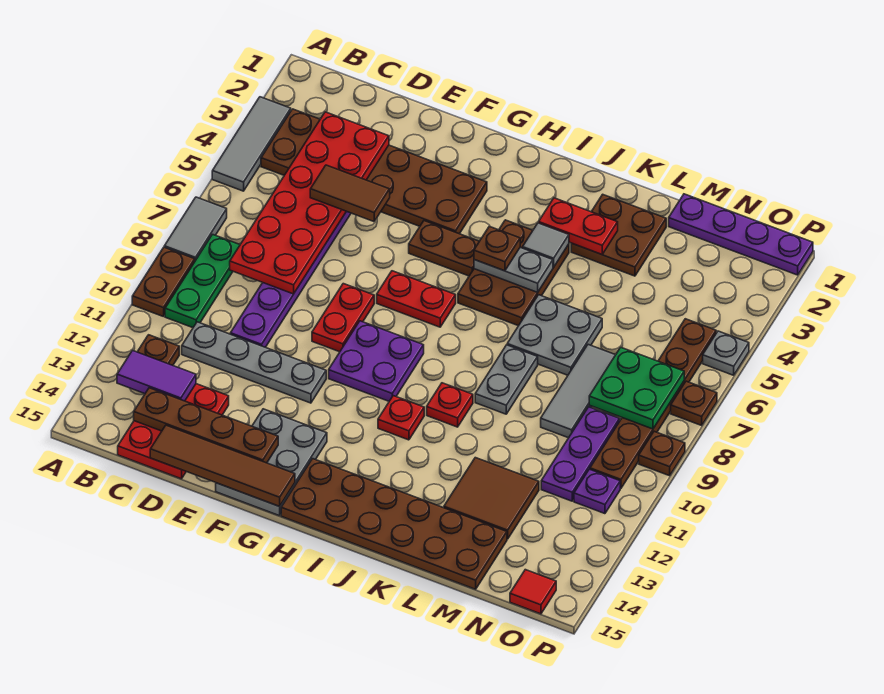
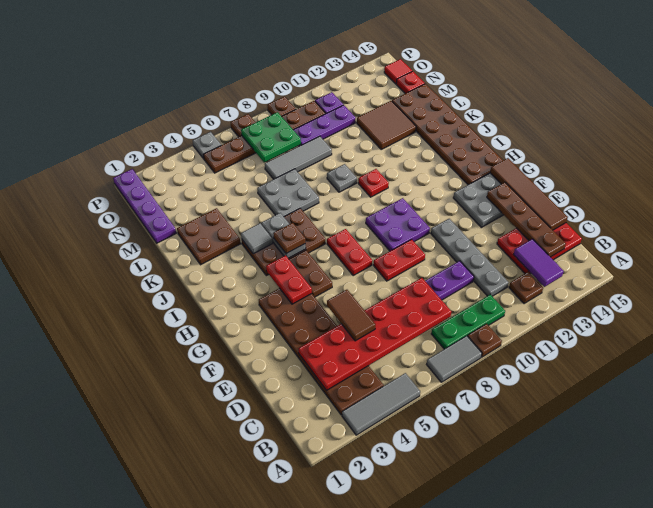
brown 1x2 plate [132,247,195,317] -> brown 1x1 plate [468,324,502,357]
red 1x1 plate [378,396,424,440] -> red 1x1 plate moved to [396,71,425,94]
red 1x2 plate [539,198,618,254] -> red 1x2 plate moved to [266,255,312,304]
grey 1x2 plate [475,345,538,414] -> grey 1x1 plate [327,164,357,192]

